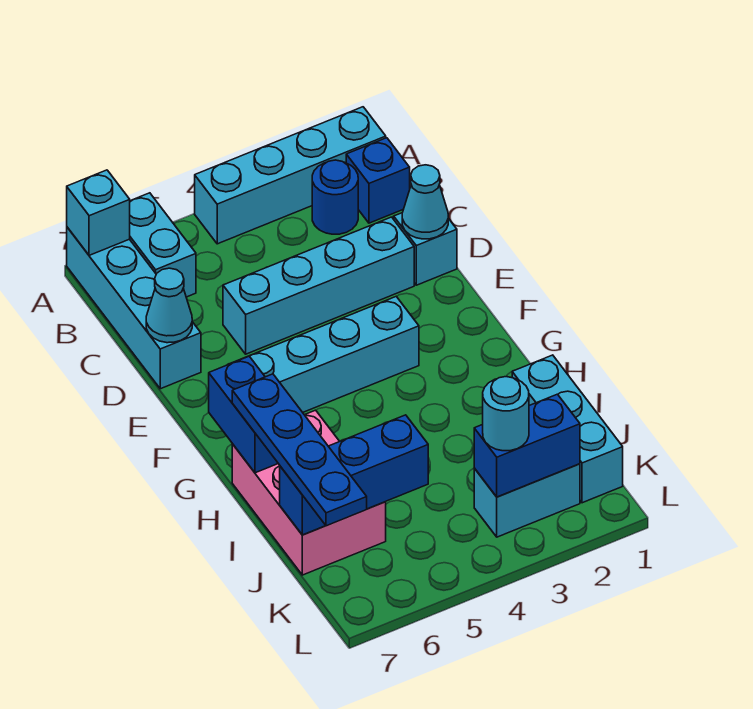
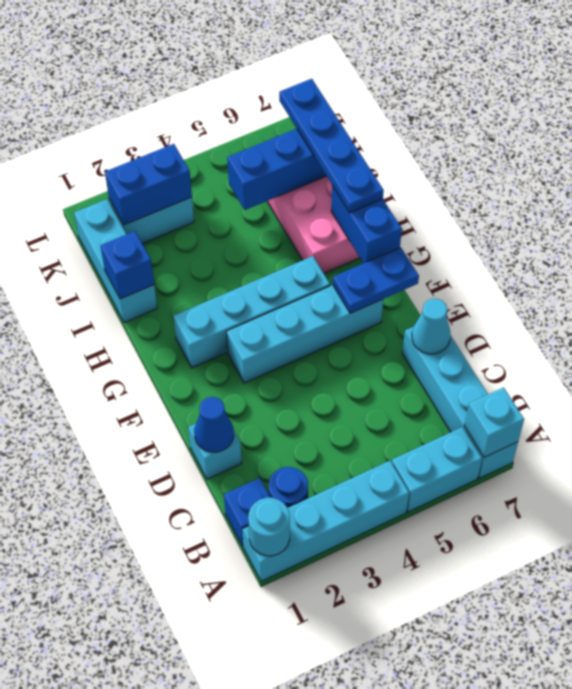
cyan 1x2 brick [130,193,196,297] -> cyan 1x2 brick turned to [392,427,482,512]
cyan 1x1 cone [402,165,448,239] -> blue 1x1 cone [194,397,234,452]
cyan 1x4 brick [223,217,414,354] -> cyan 1x4 brick moved to [173,256,330,368]
none -> blue 1x2 plate [333,247,419,313]
none -> blue 1x1 brick [101,231,154,299]
cyan 1x1 round brick [483,377,529,451] -> cyan 1x1 round brick moved to [248,498,290,556]

